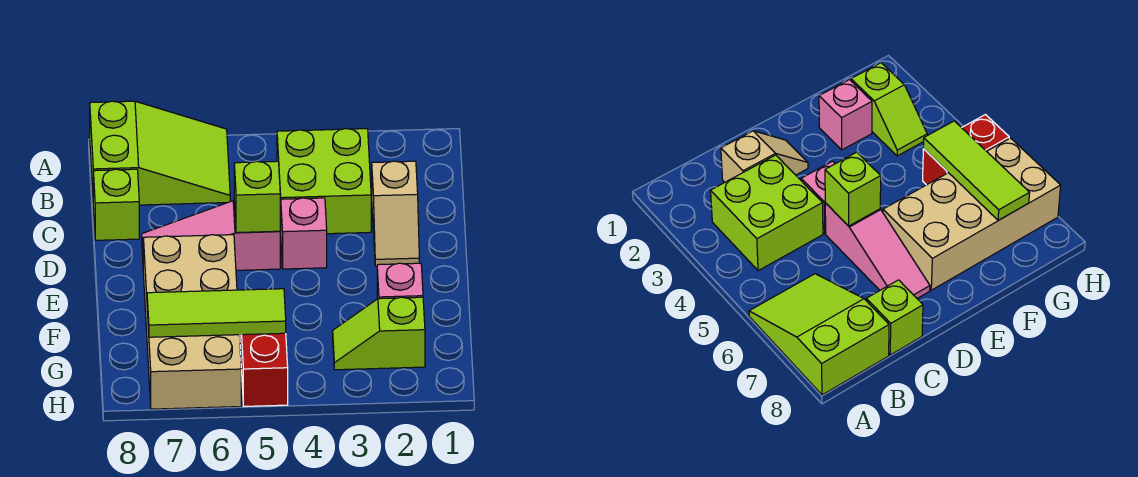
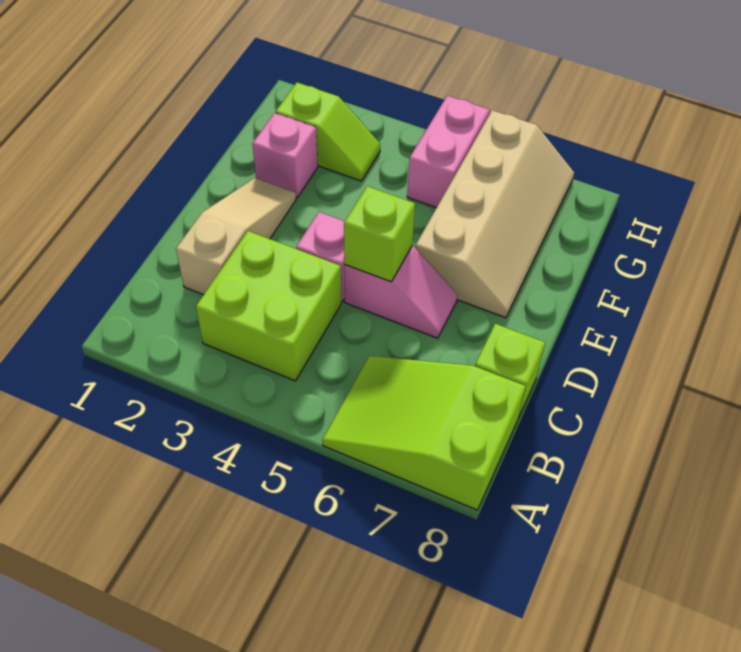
tan 1x2 slope [372,161,419,266] -> tan 1x3 slope [176,178,296,295]
pink 1x3 slope [142,201,280,270] -> pink 1x2 slope [344,246,458,338]
tan 2x4 brick [143,235,241,409] -> tan 2x4 slope [415,110,574,318]
red 1x2 brick [240,333,288,406] -> pink 1x2 brick [407,96,490,208]
lime 1x3 tile [147,289,286,337] -> none

